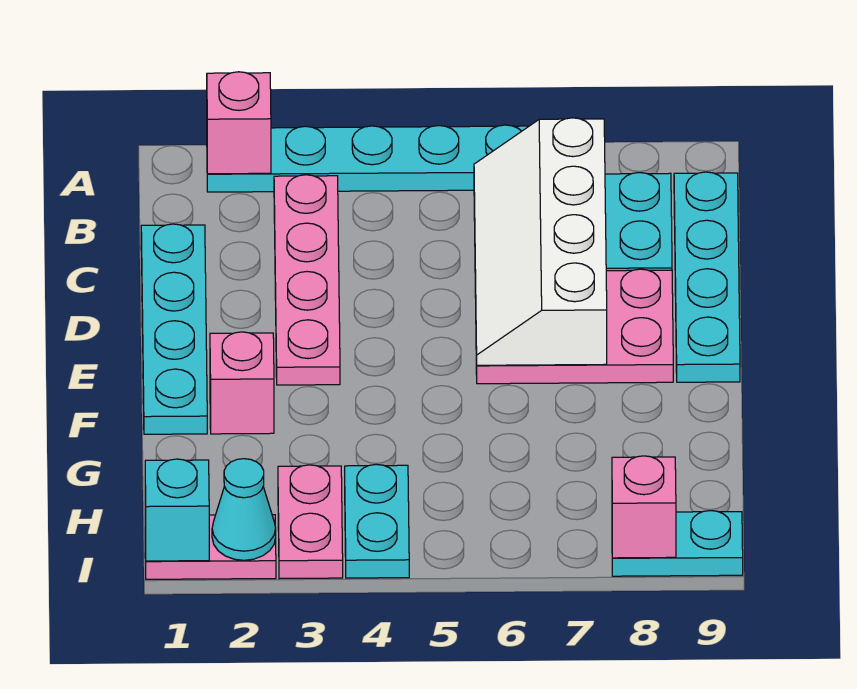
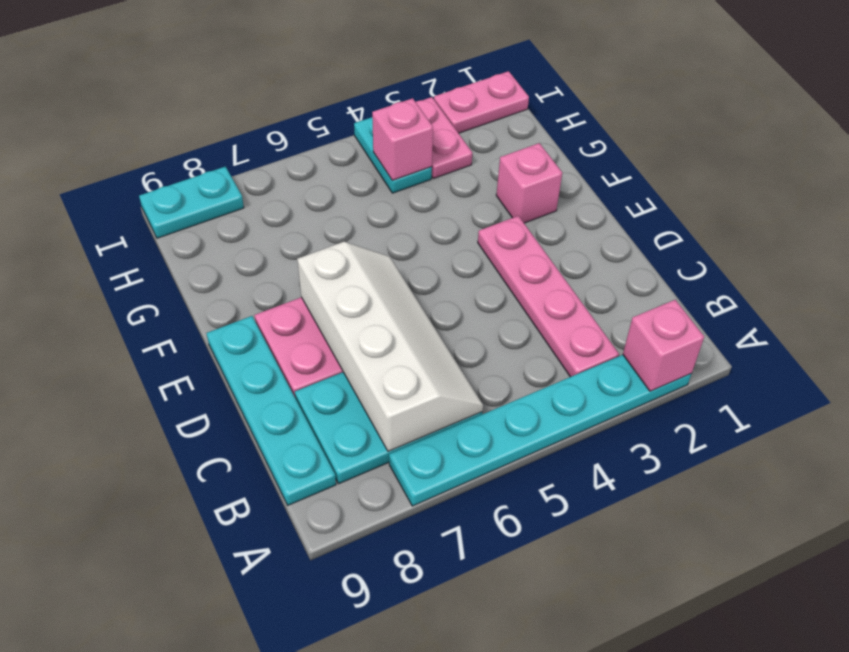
cyan 1x4 plate [141,224,207,434] -> none
cyan 1x1 brick [145,459,209,561] -> none
cyan 1x1 cone [212,459,276,560] -> none
pink 1x1 brick [612,456,676,558] -> pink 1x1 brick moved to [372,98,433,181]

